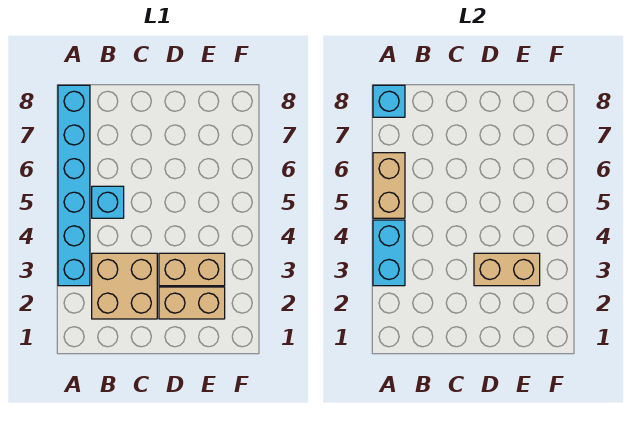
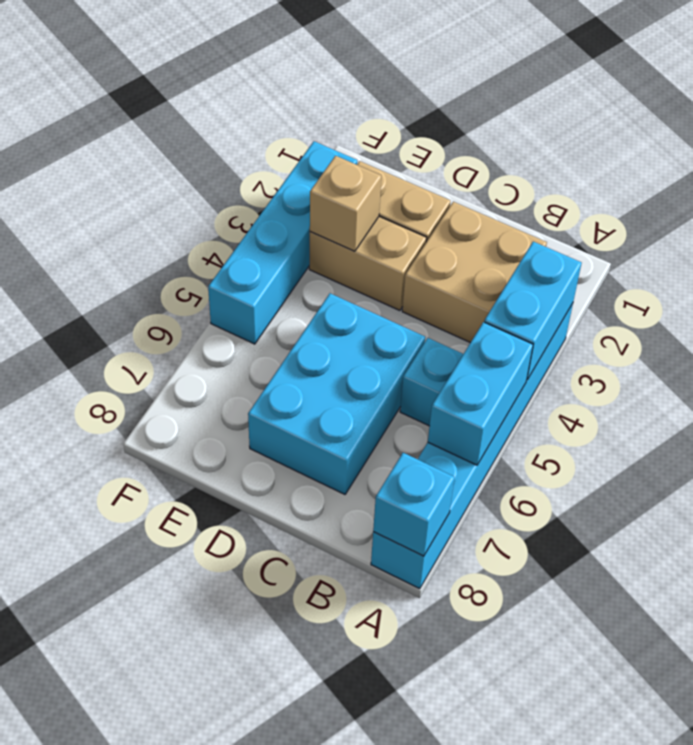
tan 1x2 brick [373,153,405,218] -> cyan 1x2 brick [428,322,533,465]
none -> cyan 2x3 brick [248,293,425,494]
tan 1x2 brick [474,253,540,286] -> tan 1x1 brick [310,156,381,251]
none -> cyan 1x4 brick [208,141,357,344]

